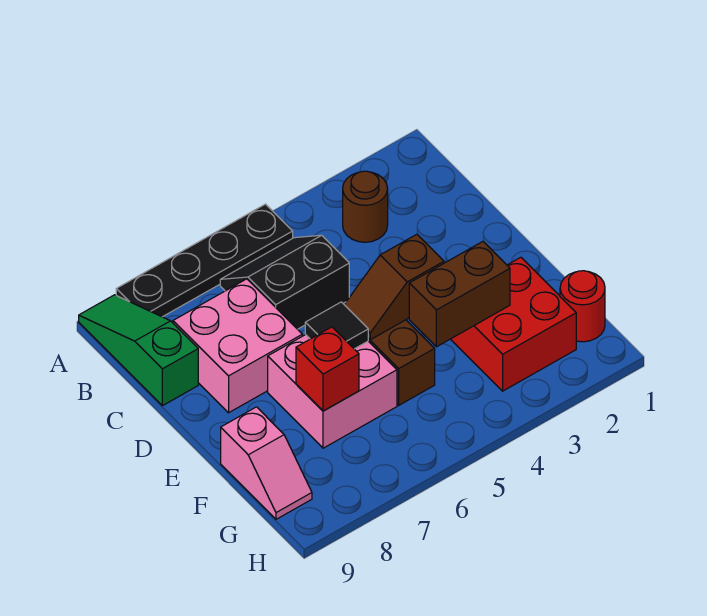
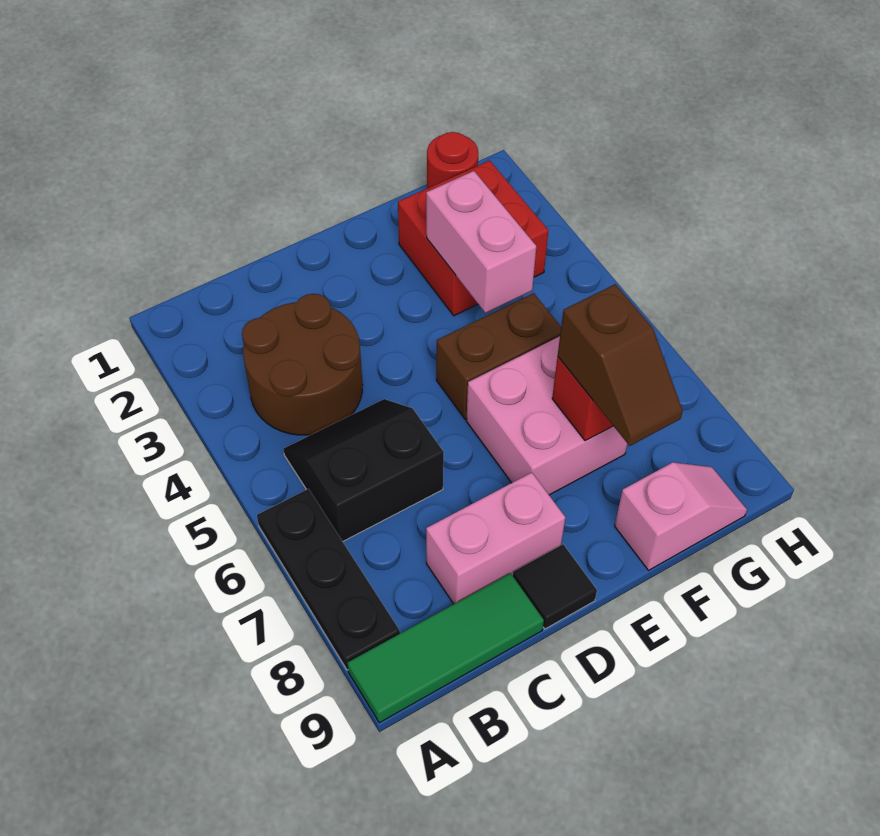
black 1x4 plate [116,204,293,317] -> black 1x3 plate [257,489,400,670]
green 1x3 slope [79,295,198,406] -> green 1x3 tile [347,573,544,723]
brown 1x1 round brick [343,171,388,242] -> brown 2x2 round brick [242,294,362,435]
black 2x2 slope [220,235,349,329] -> black 2x2 slope turned to [283,399,444,541]
pink 2x2 brick [173,279,302,413] -> pink 1x2 brick [426,472,565,604]
brown 1x2 slope [344,234,444,340] -> brown 1x2 slope moved to [558,284,683,446]
black 1x1 tile [305,302,368,349] -> black 1x1 tile moved to [513,544,597,629]
brown 1x2 brick [409,242,510,347] -> pink 1x2 brick [426,171,536,313]

